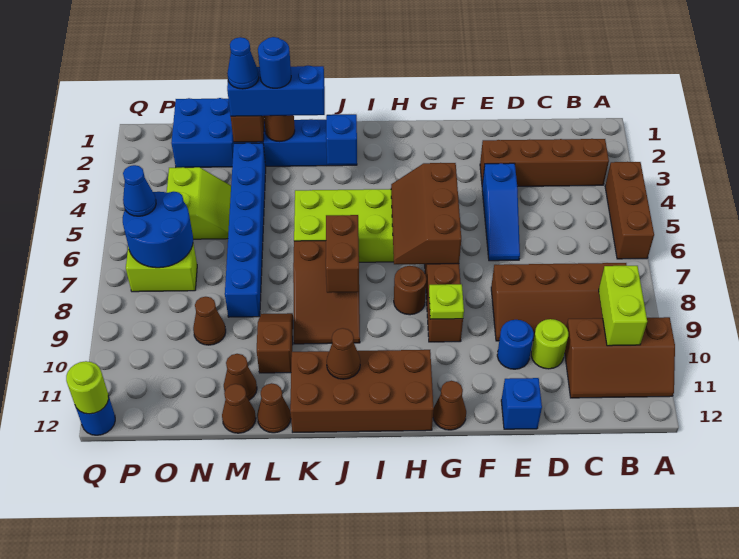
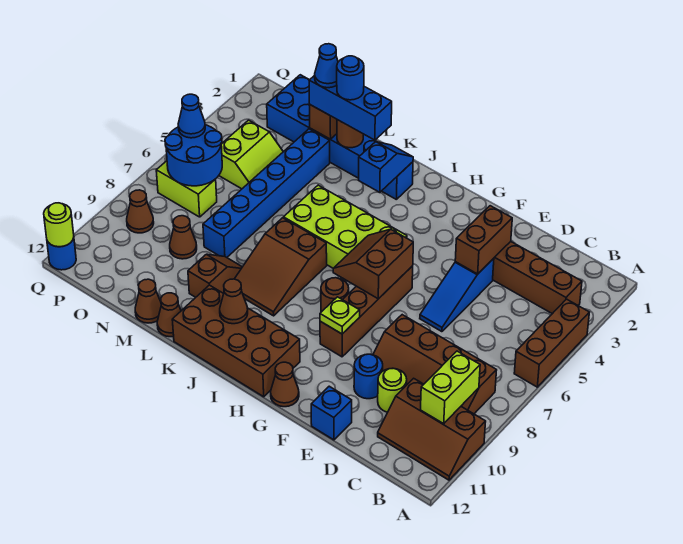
brown 2x3 slope [391,163,461,264] -> brown 2x2 slope [333,229,413,299]
brown 1x2 brick [326,215,359,293] -> brown 1x2 brick moved to [455,206,512,274]
brown 1x1 cone [224,354,257,400] -> brown 1x1 cone moved to [127,190,154,233]

